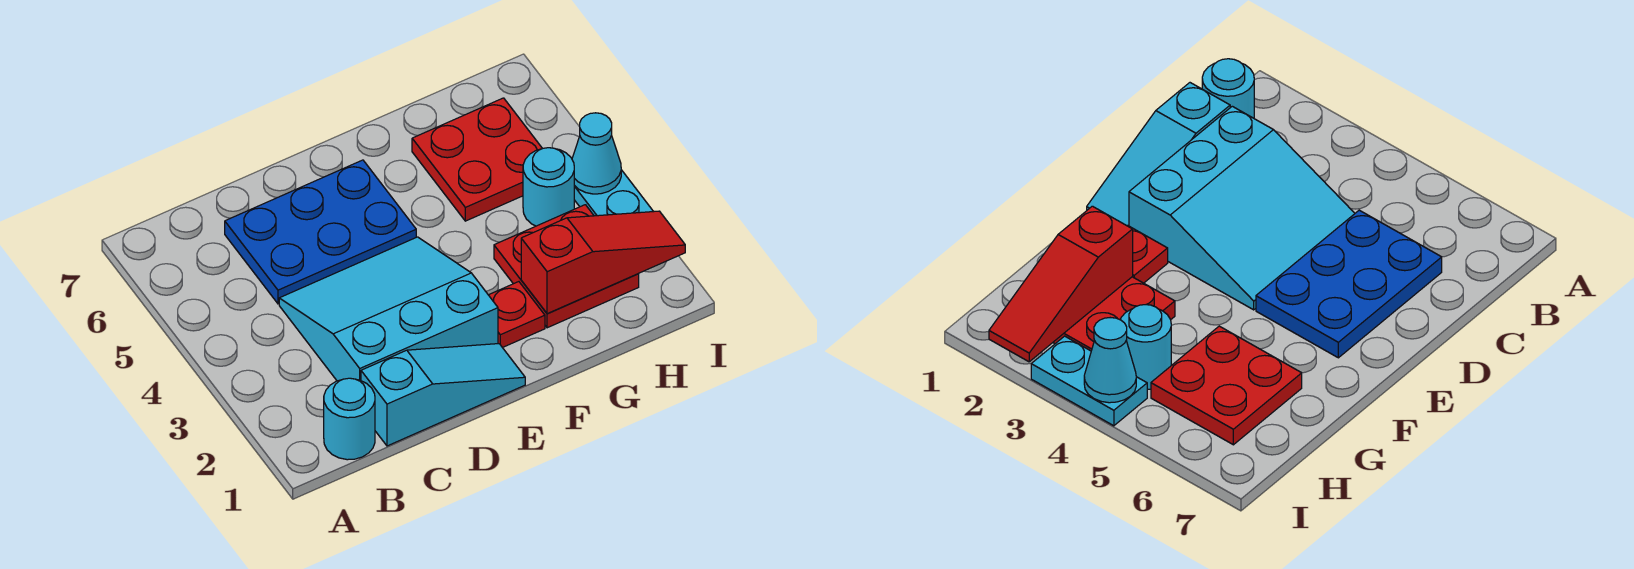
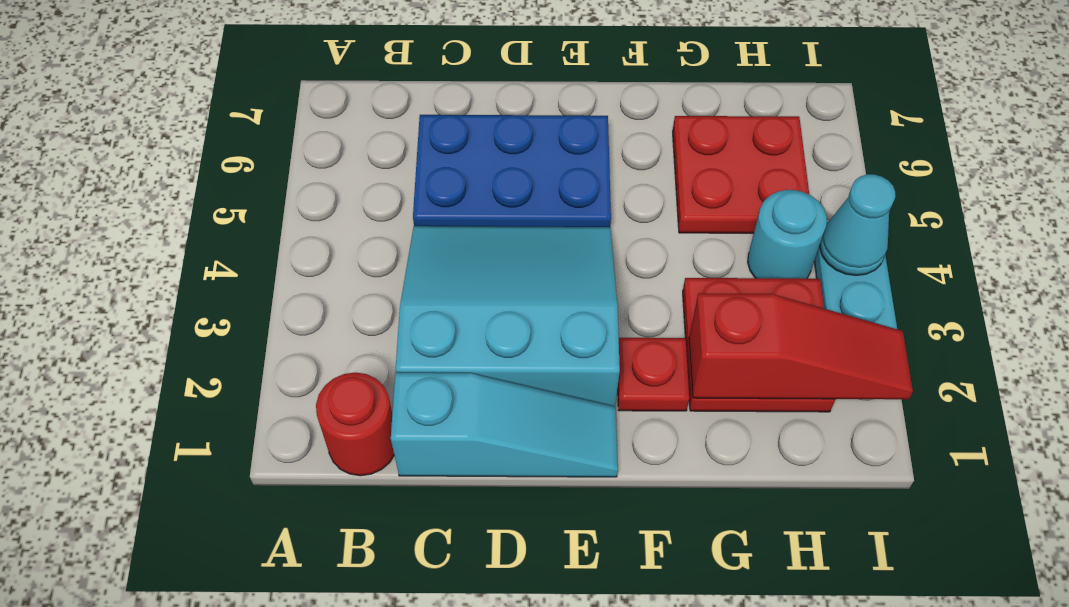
cyan 1x1 round brick [324,378,375,460] -> red 1x1 round brick [316,372,394,476]

